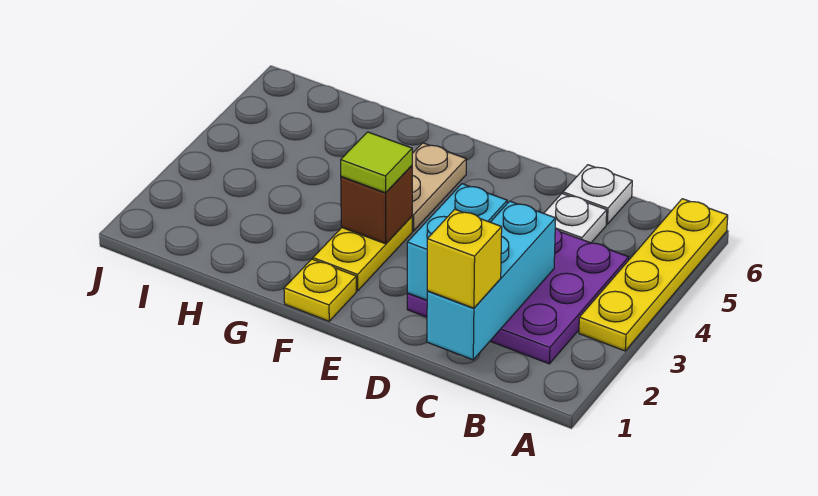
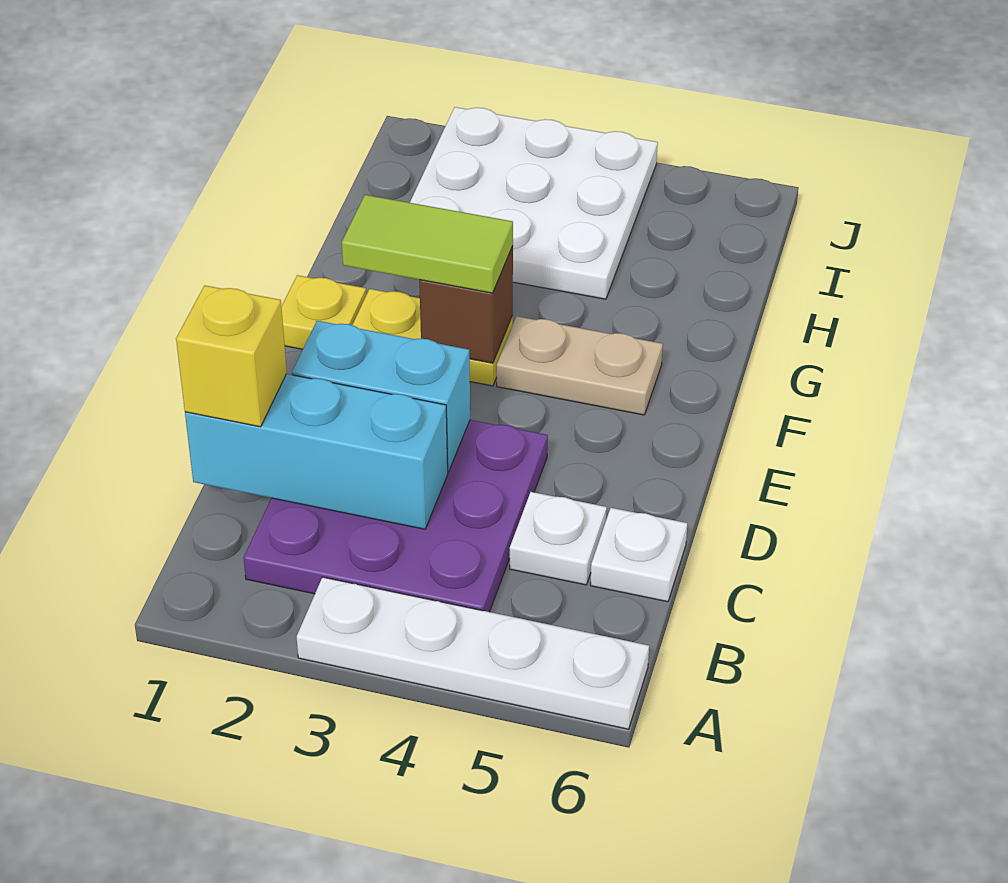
yellow 1x4 plate [579,199,728,351] -> white 1x4 plate [297,577,649,729]
lime 1x1 tile [341,132,412,193] -> lime 1x2 tile [342,195,513,293]
none -> white 3x3 plate [410,107,658,299]

